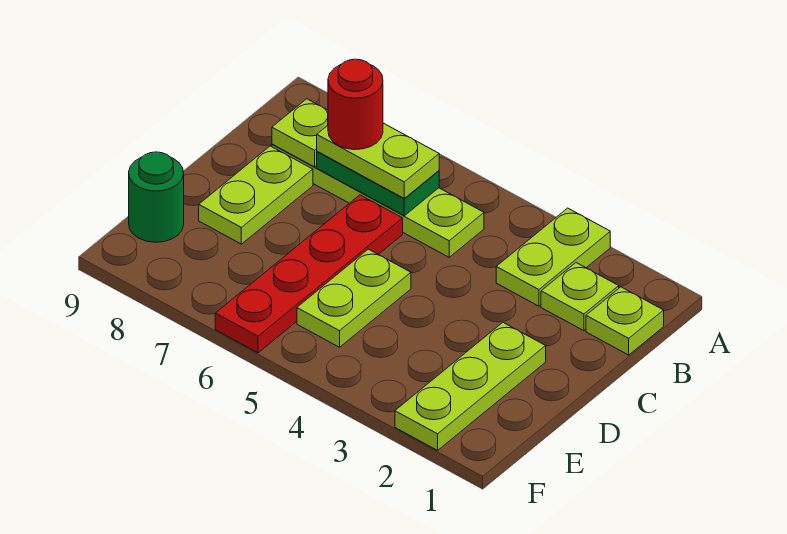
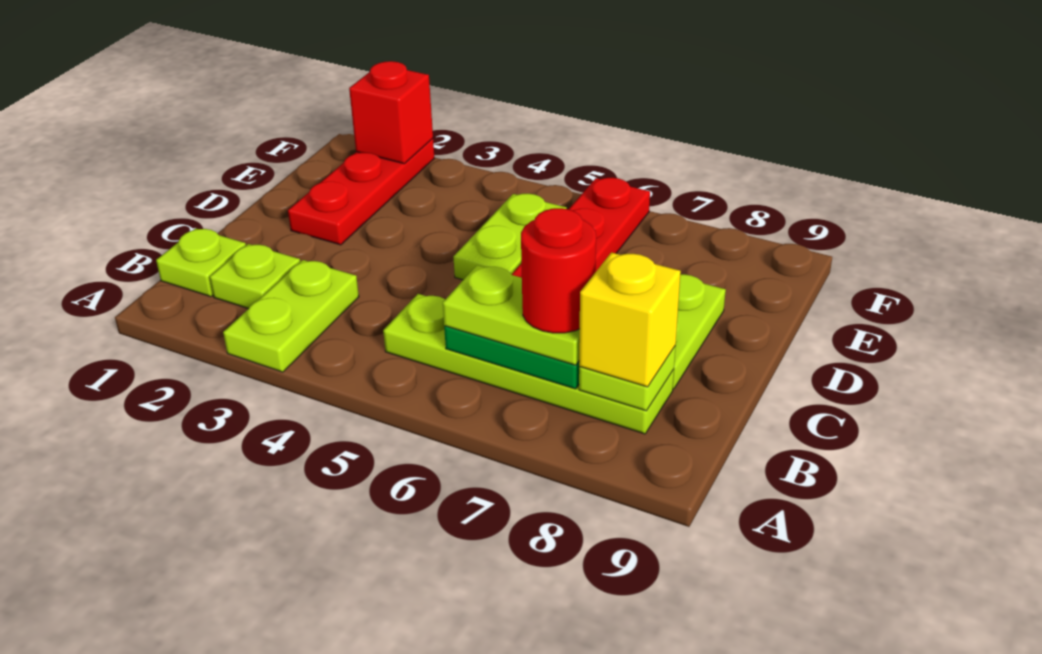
none -> yellow 1x1 brick [579,253,681,387]
lime 1x3 plate [395,323,546,450] -> red 1x3 plate [288,139,434,245]
green 1x1 round brick [129,152,184,242] -> none
none -> red 1x1 brick [349,61,433,164]

